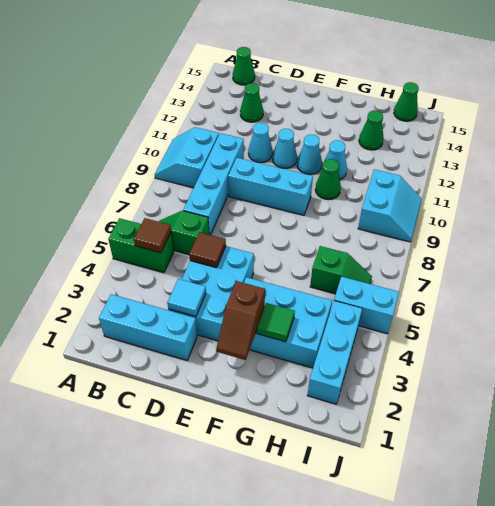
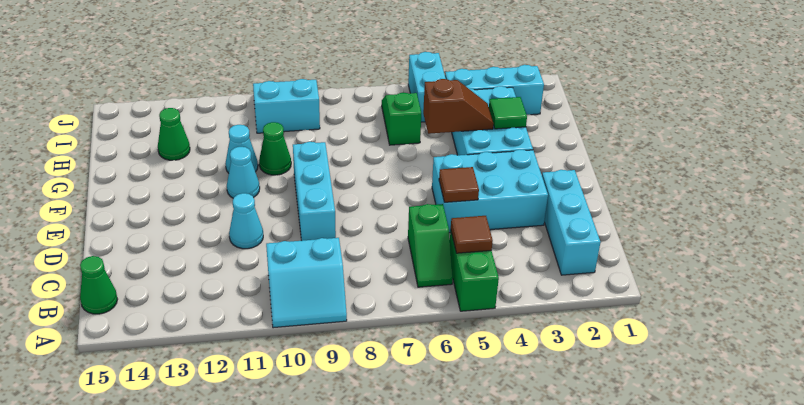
cyan 1x4 brick [183,133,244,235] -> none
green 1x1 cone [240,83,263,122] -> none
cyan 1x1 tile [167,279,206,317] -> none
cyan 1x1 cone [273,129,297,168] -> none
brown 1x2 slope [216,281,265,360] -> brown 1x2 slope moved to [423,79,494,134]
green 1x1 cone [394,82,419,121] -> none

